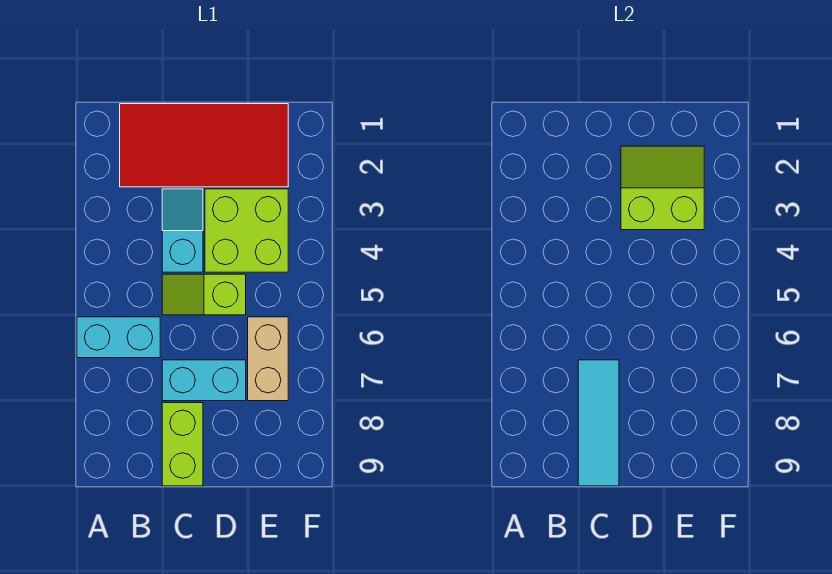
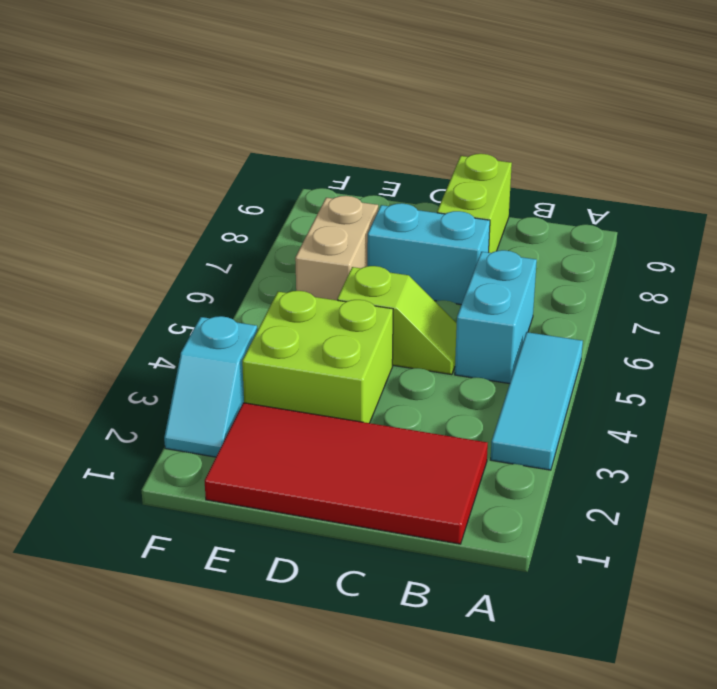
cyan 1x2 brick [77,317,160,358] -> cyan 1x2 brick turned to [455,250,537,384]
cyan 1x2 slope [162,189,203,272] -> cyan 1x2 slope moved to [164,316,257,457]
cyan 1x3 tile [578,360,619,486] -> cyan 1x3 tile moved to [491,332,583,470]
lime 2x2 slope [621,146,704,230] -> none

